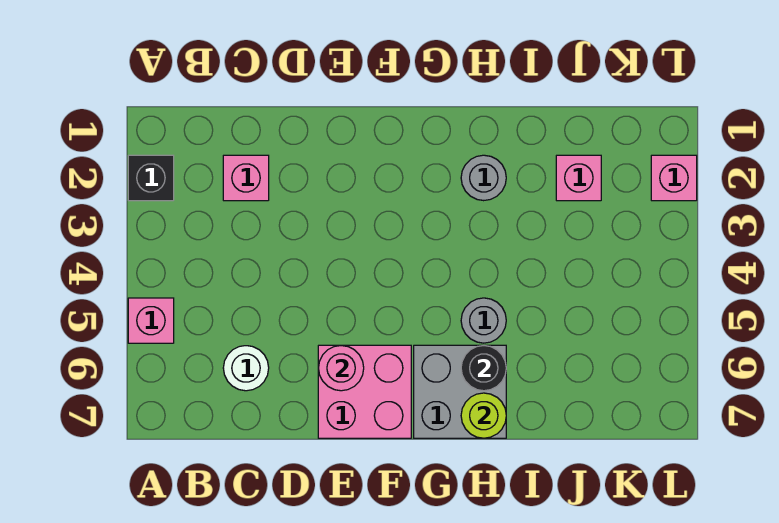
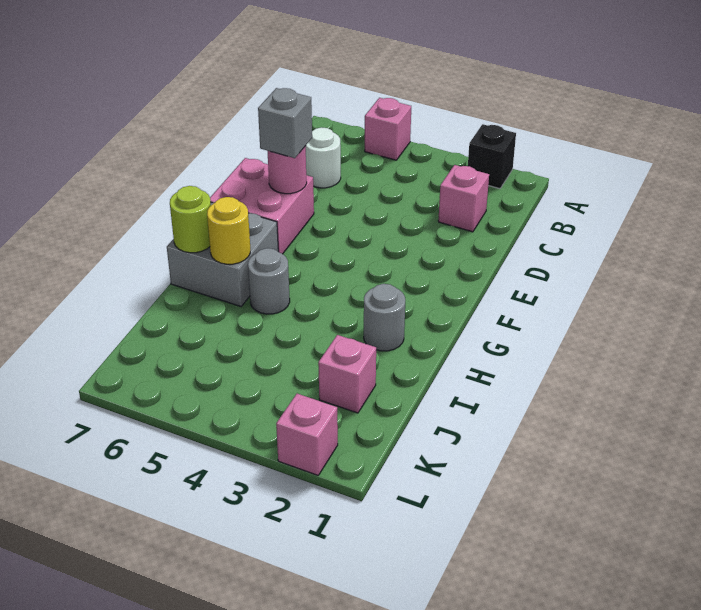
none -> grey 1x1 brick [258,88,312,158]
black 1x1 round brick [461,345,506,391] -> yellow 1x1 round brick [207,197,250,264]

